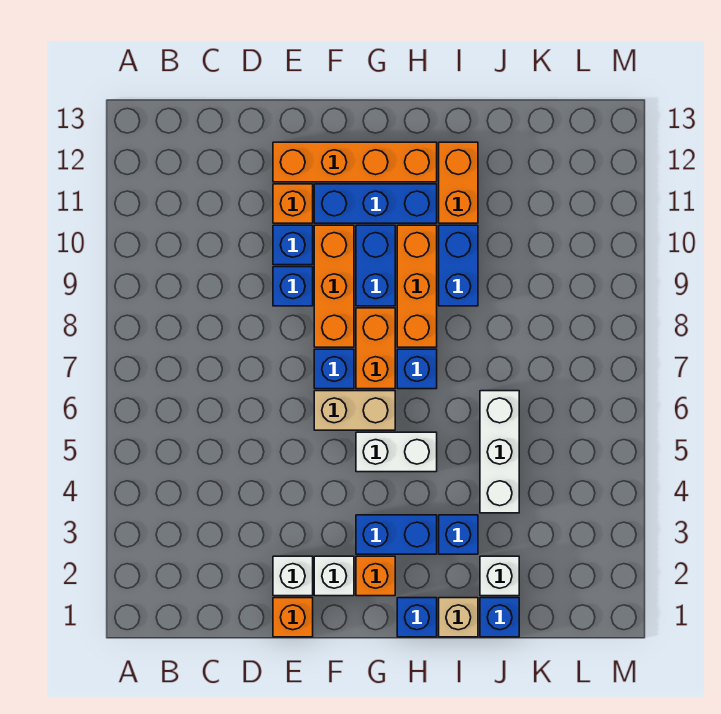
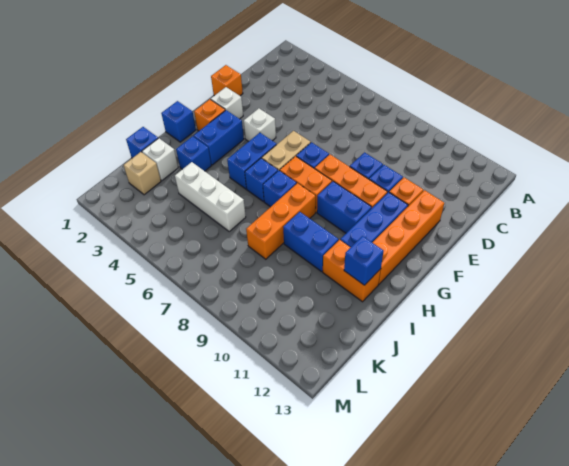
white 1x1 brick [273,556,313,596] -> white 1x1 brick moved to [244,108,276,141]
white 1x2 brick [356,432,437,472] -> blue 1x2 brick [227,133,277,189]
none -> blue 1x1 brick [245,158,278,202]
orange 1x3 brick [397,225,437,347] -> orange 1x3 brick turned to [246,183,316,259]
tan 1x1 brick [439,598,478,637] -> tan 1x1 brick moved to [124,152,161,195]
none -> blue 1x1 brick [344,236,383,285]

